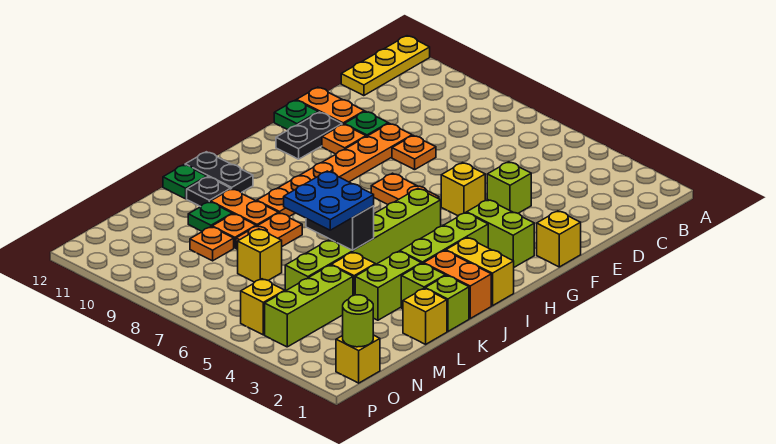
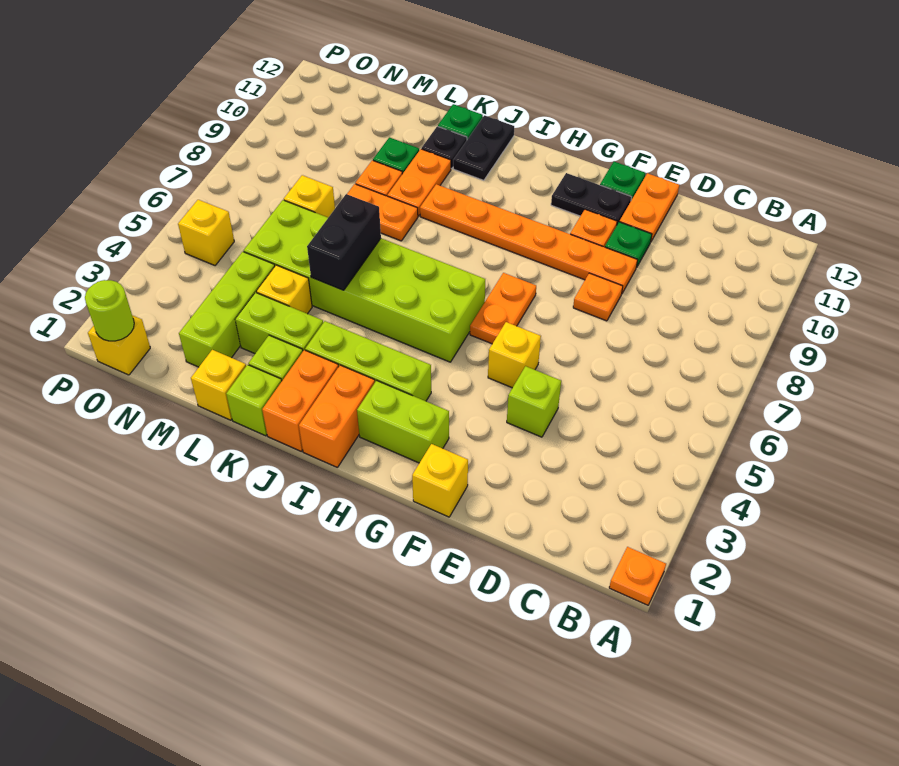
yellow 1x3 plate [341,36,430,96] -> none
lime 1x2 brick [467,200,534,267] -> lime 1x2 brick turned to [357,381,449,463]
lime 1x6 brick [285,189,441,291] -> lime 2x6 brick [244,200,485,362]
yellow 1x2 brick [446,238,514,306] -> orange 1x2 brick [299,365,375,467]
blue 2x2 plate [284,171,374,230] -> none
lime 1x3 brick [265,265,353,347] -> lime 1x3 brick turned to [179,252,275,367]
orange 1x1 plate [190,227,234,261] -> orange 1x1 plate moved to [609,547,666,605]

